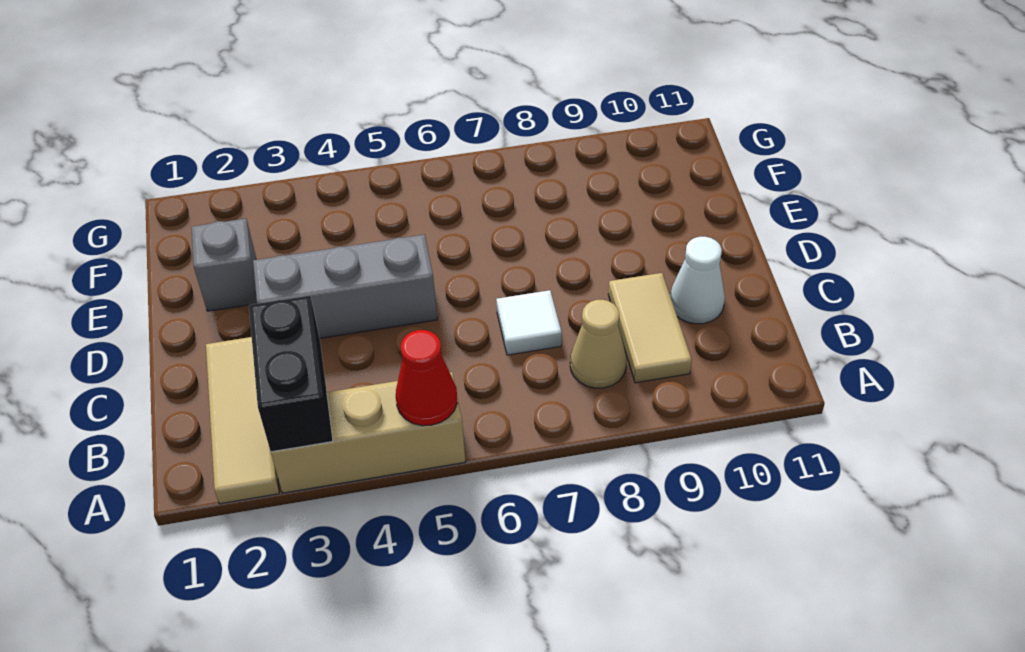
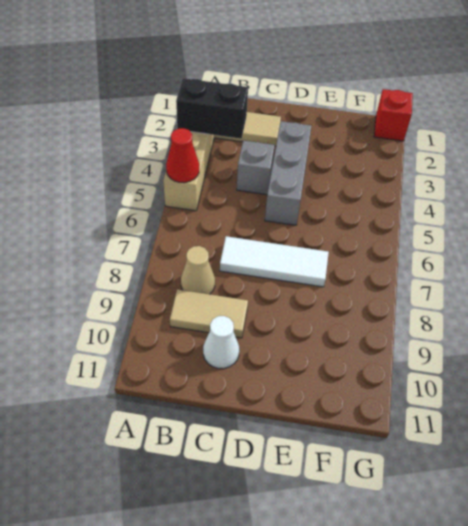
white 1x1 tile [496,290,562,355] -> white 1x3 tile [220,236,329,287]
grey 1x1 brick [191,219,257,311] -> grey 1x1 brick moved to [237,141,275,195]
none -> red 1x1 brick [374,89,413,141]

